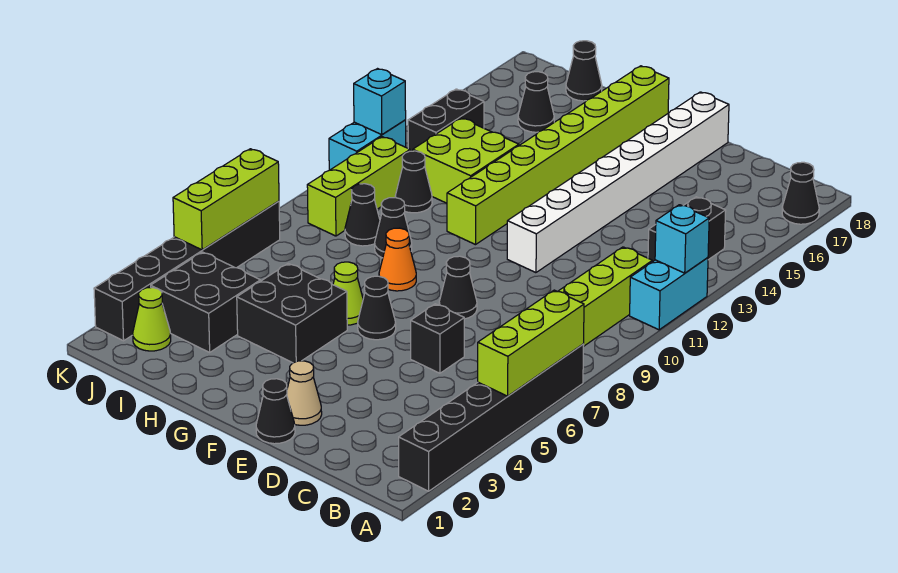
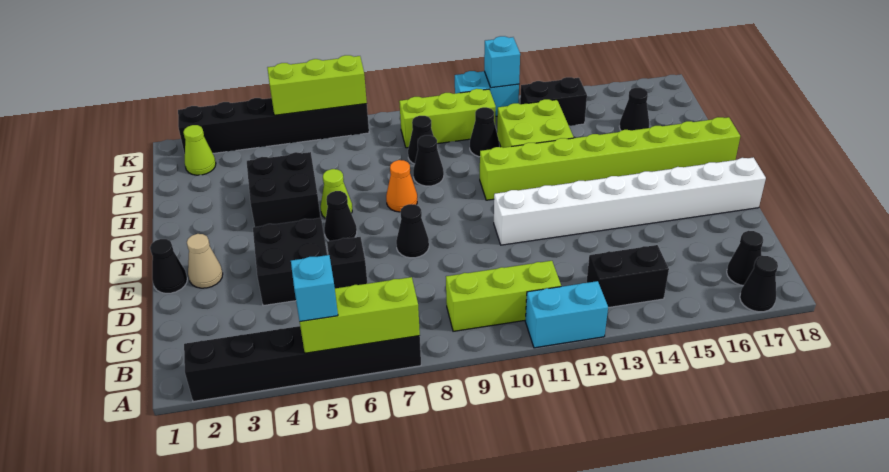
cyan 1x1 brick [655,205,709,273] -> cyan 1x1 brick moved to [291,255,338,322]
black 2x2 brick [151,252,260,352] -> black 2x2 brick moved to [253,218,327,306]
black 1x1 cone [566,41,602,101] -> black 1x1 cone moved to [727,231,763,286]

